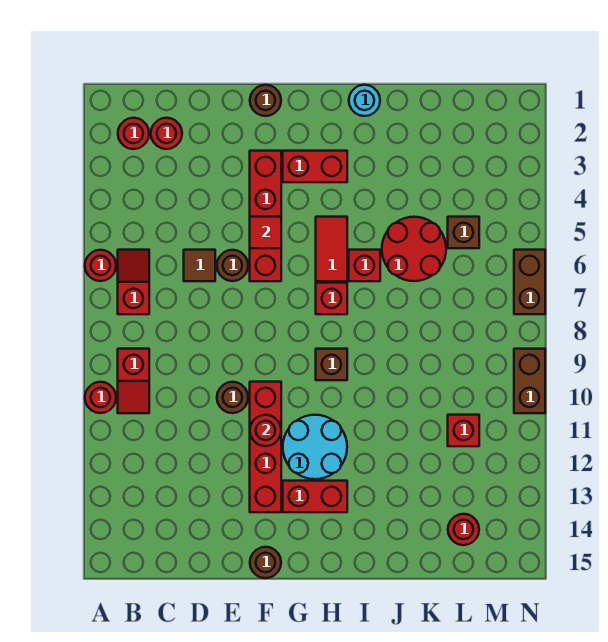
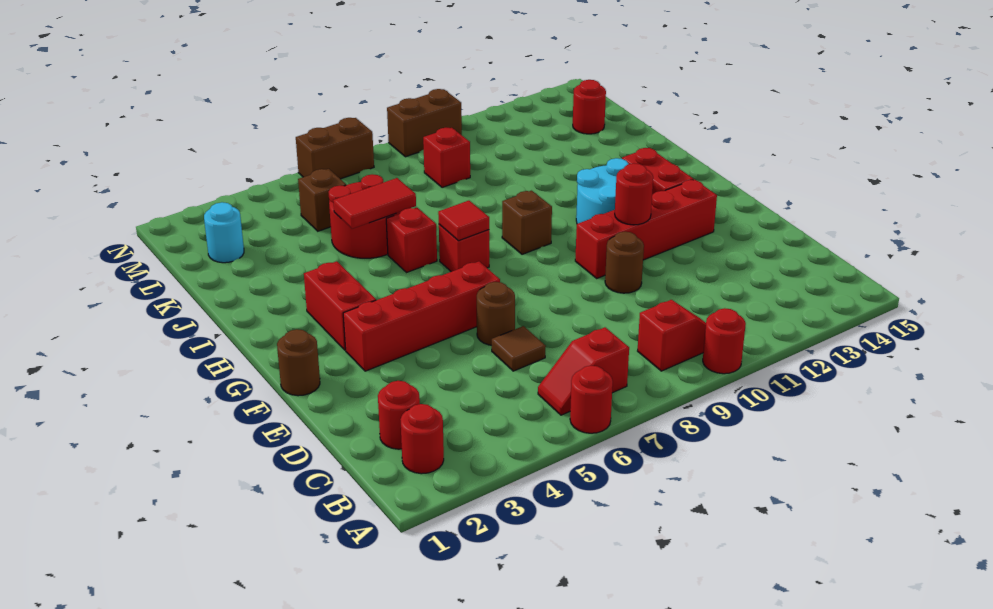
red 1x1 tile [250,217,281,248] -> red 1x1 tile moved to [438,201,489,241]
brown 1x1 round brick [250,547,281,578] -> none
red 1x2 tile [316,217,347,281] -> red 1x2 tile moved to [333,178,416,229]
cyan 1x1 round brick [349,85,380,116] -> cyan 1x1 round brick moved to [204,202,244,263]
red 1x1 brick [448,415,479,446] -> red 1x1 brick moved to [423,128,470,188]

